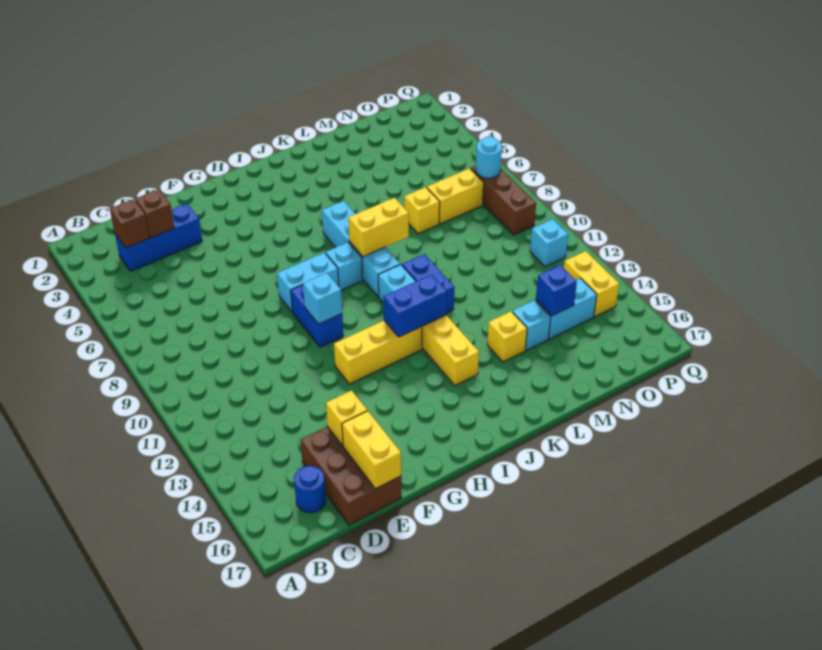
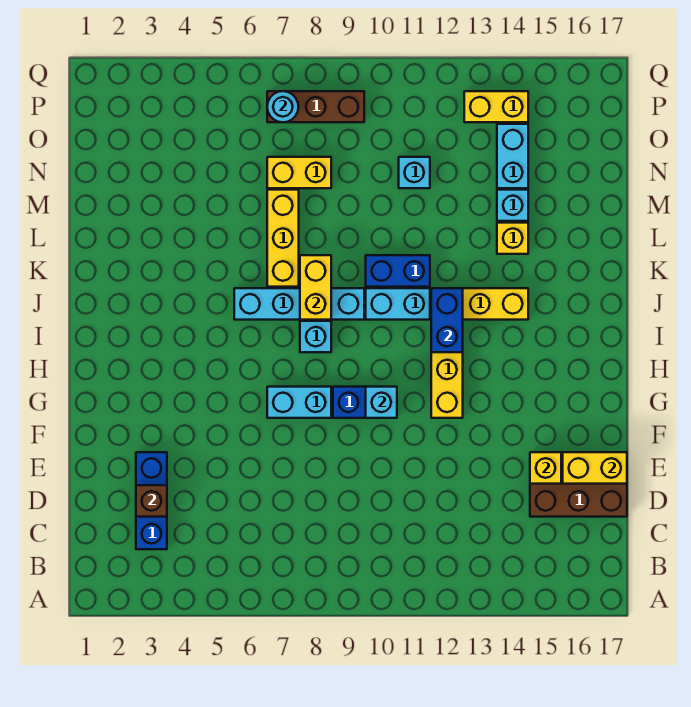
brown 1x1 brick [110,199,150,248] -> none
blue 1x1 round brick [294,466,326,513] -> none
cyan 1x2 brick [277,253,339,312] -> cyan 1x2 brick turned to [267,387,331,418]
yellow 1x1 brick [404,187,440,234] -> yellow 1x3 brick [267,190,299,287]
yellow 1x2 brick [427,168,484,224] -> yellow 1x2 brick turned to [267,157,331,188]
blue 1x1 brick [536,265,577,316] -> none
cyan 1x1 brick [530,219,568,267] -> cyan 1x1 brick moved to [399,157,430,188]

